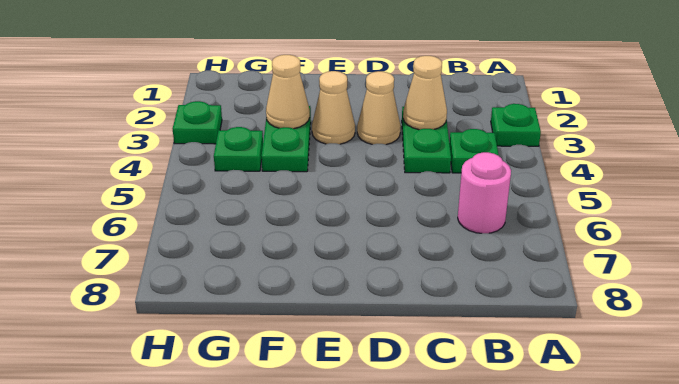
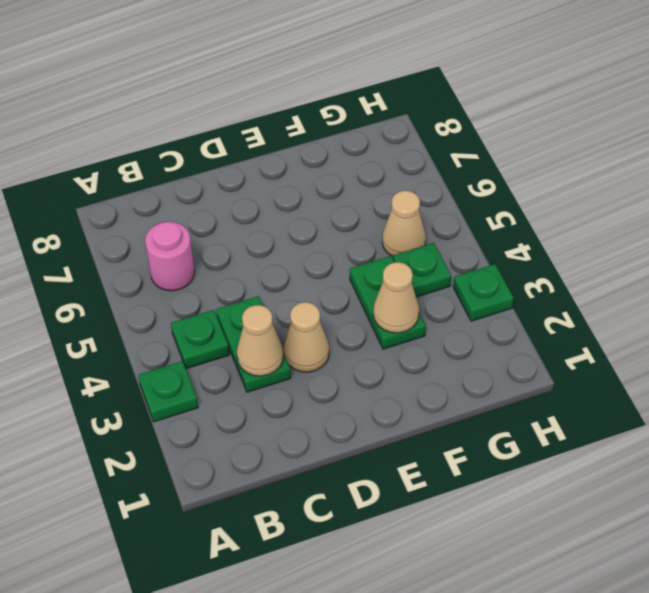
tan 1x1 cone [312,71,355,144] -> tan 1x1 cone moved to [382,191,426,257]

